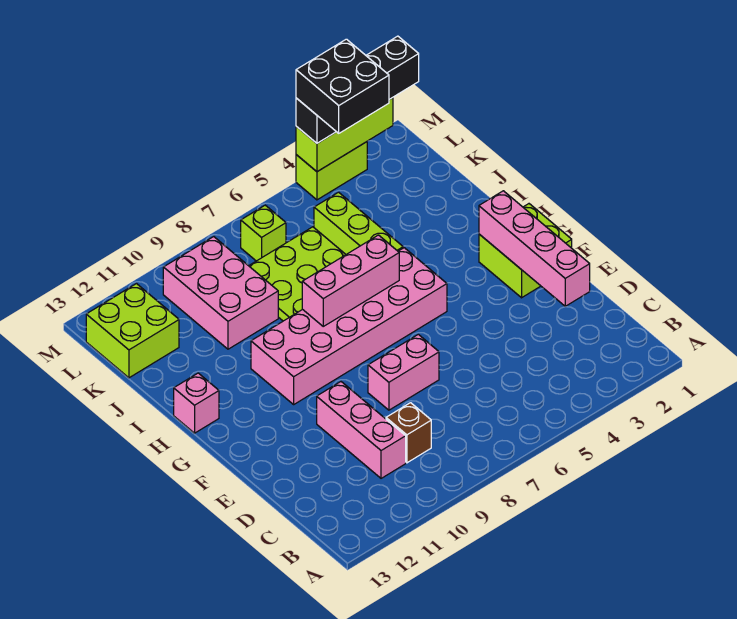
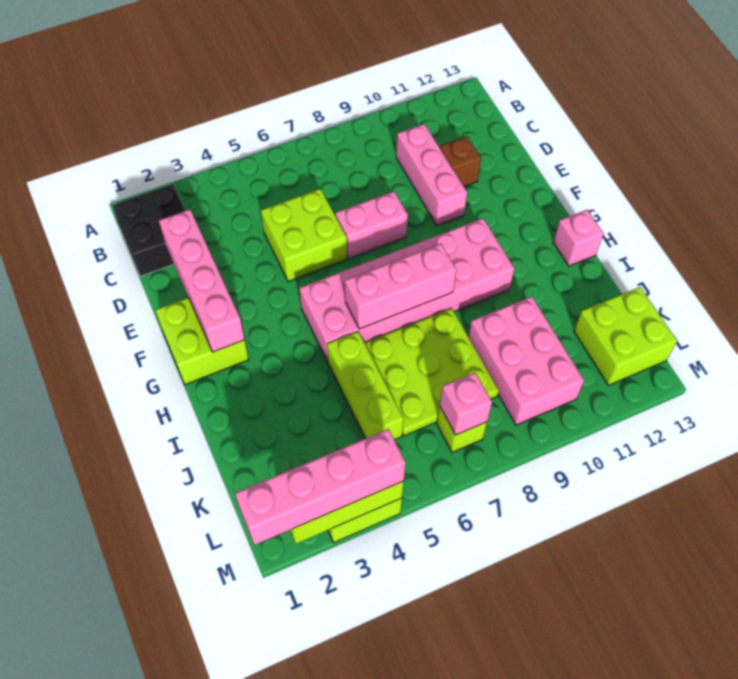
brown 1x1 brick [386,403,431,463] -> brown 1x1 brick moved to [440,136,481,187]
none -> lime 2x2 brick [261,189,347,281]
black 2x2 brick [296,39,389,133] -> black 2x2 brick moved to [112,184,186,276]
none -> pink 1x1 brick [440,373,492,435]
black 1x4 brick [296,36,419,143] -> pink 1x4 brick [235,429,406,545]

